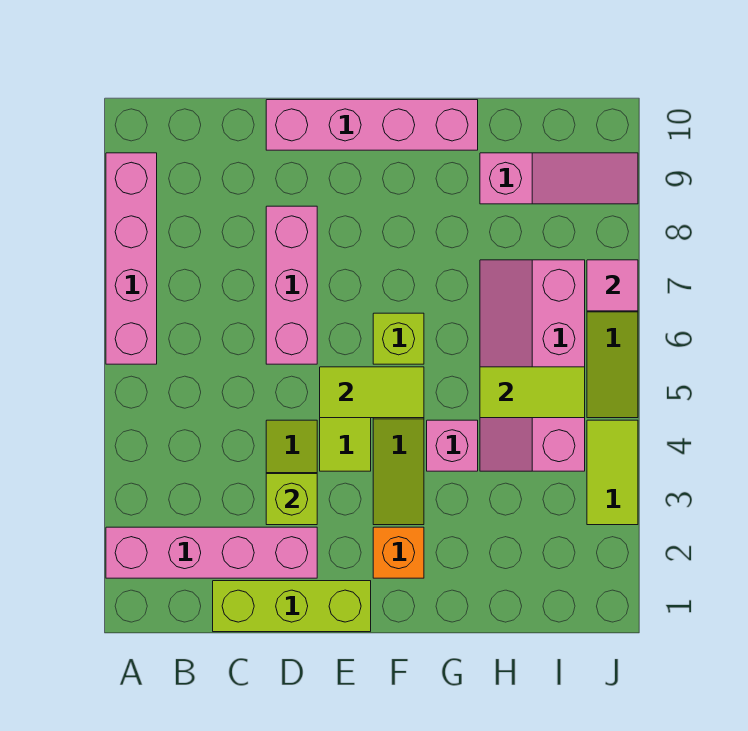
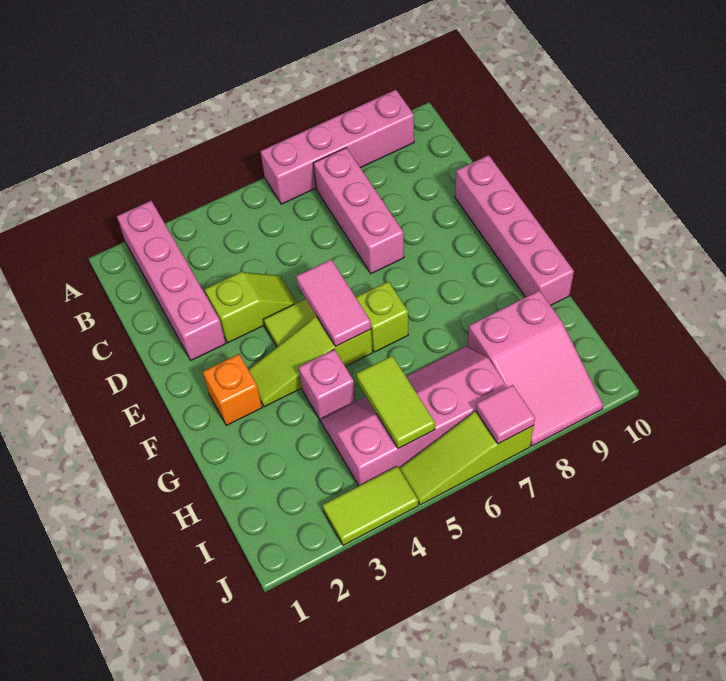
lime 1x3 brick [213,581,371,632] -> none
lime 1x1 brick [266,474,317,525] -> none
pink 1x3 brick [266,206,317,364] -> pink 1x3 brick turned to [313,148,404,274]
lime 1x2 tile [320,367,424,418] -> pink 1x2 tile [296,259,371,347]
pink 1x3 slope [480,153,638,204] -> pink 2x3 slope [467,290,603,446]

